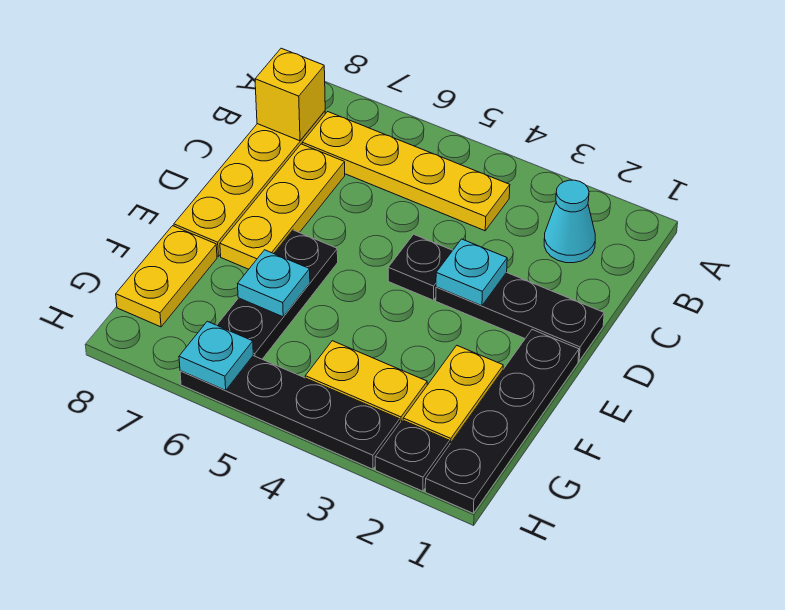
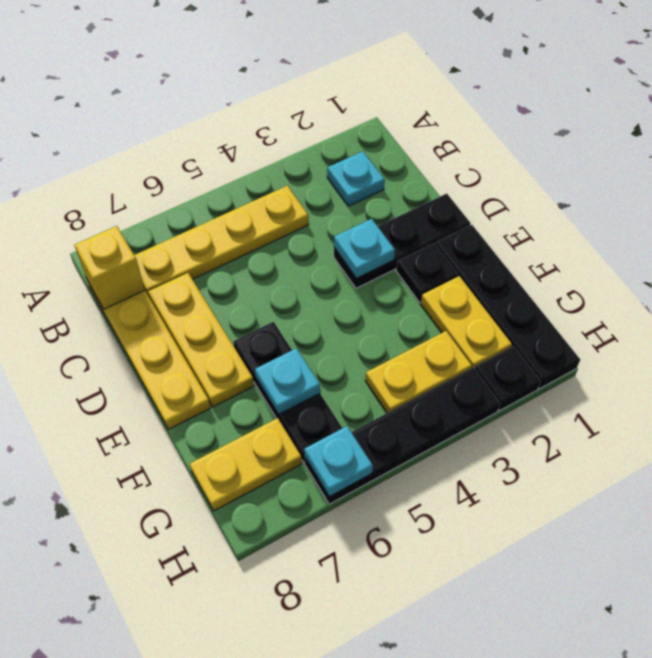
cyan 1x1 cone [544,180,595,263] -> cyan 1x1 plate [327,151,385,206]
black 1x1 plate [388,234,453,300] -> black 1x1 plate moved to [396,243,458,302]
yellow 1x2 plate [116,226,217,327] -> yellow 1x2 plate turned to [190,418,302,511]

